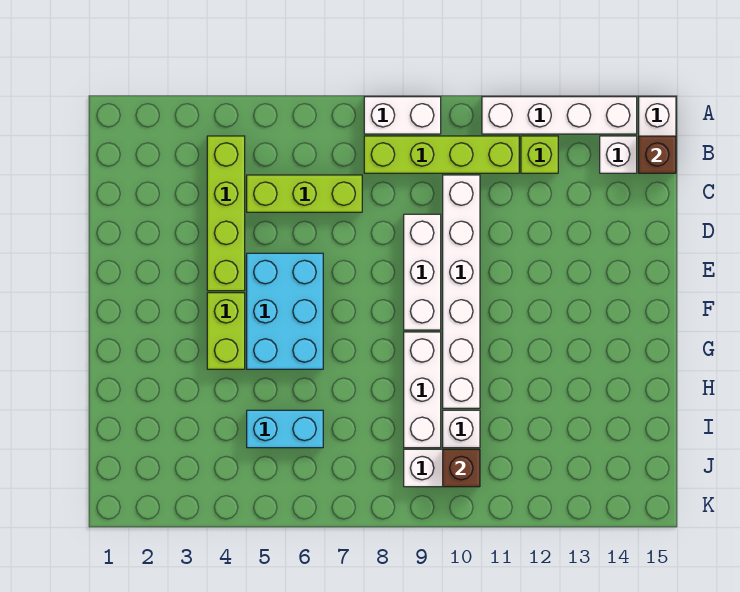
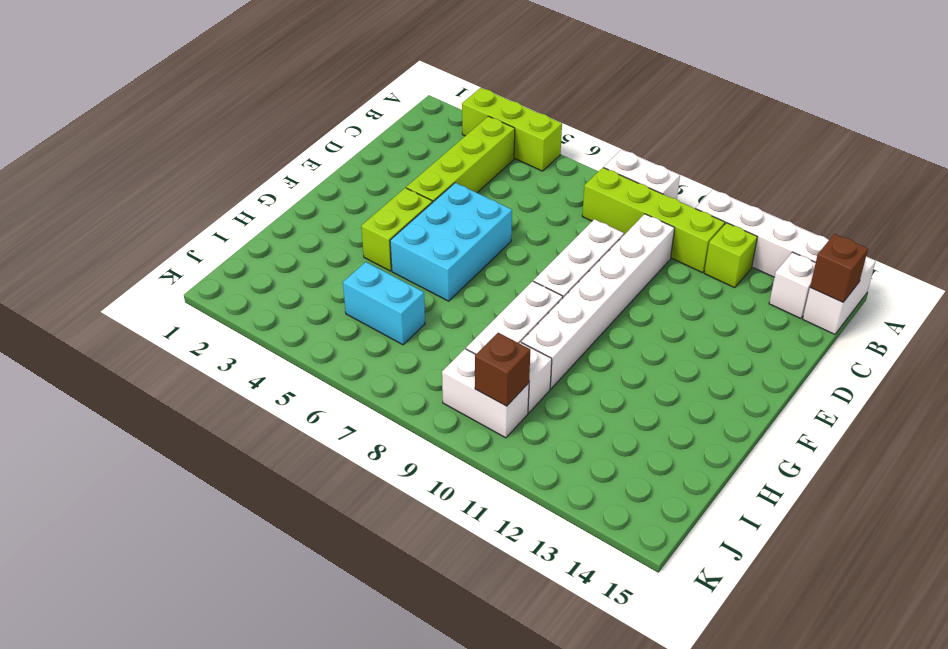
lime 1x3 brick [247,175,362,212] -> lime 1x3 brick moved to [462,88,562,171]

